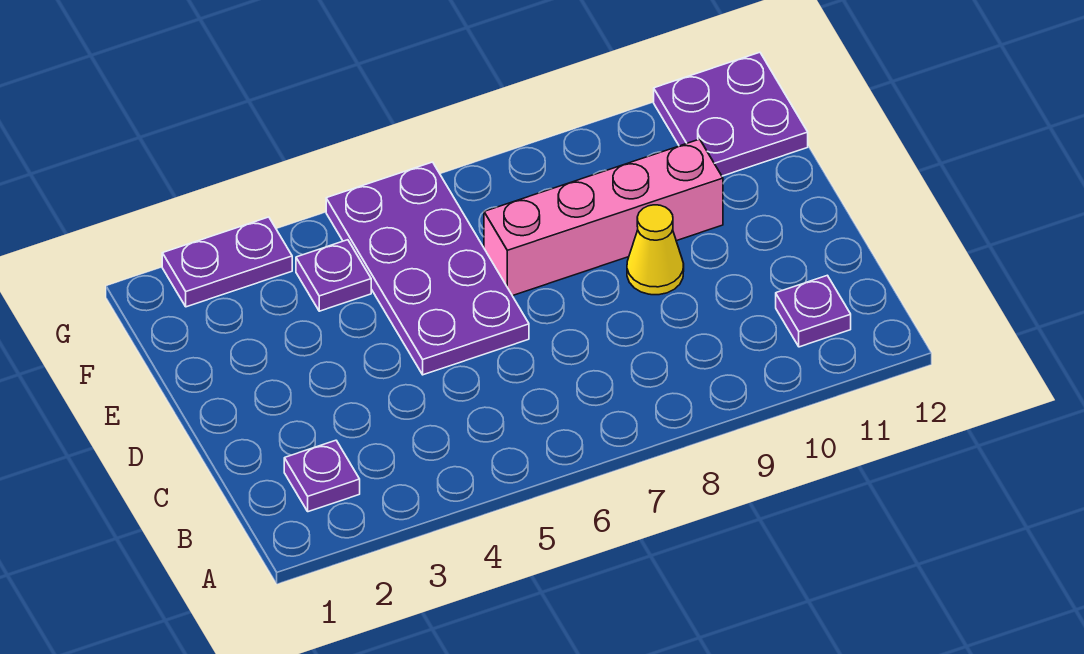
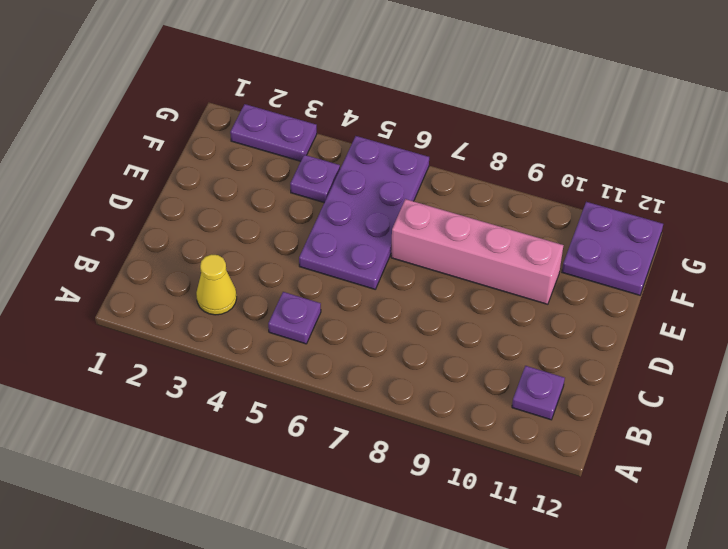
purple 1x1 plate [284,440,360,512] -> purple 1x1 plate moved to [268,292,321,344]
yellow 1x1 cone [627,205,684,295] -> yellow 1x1 cone moved to [196,254,237,315]

